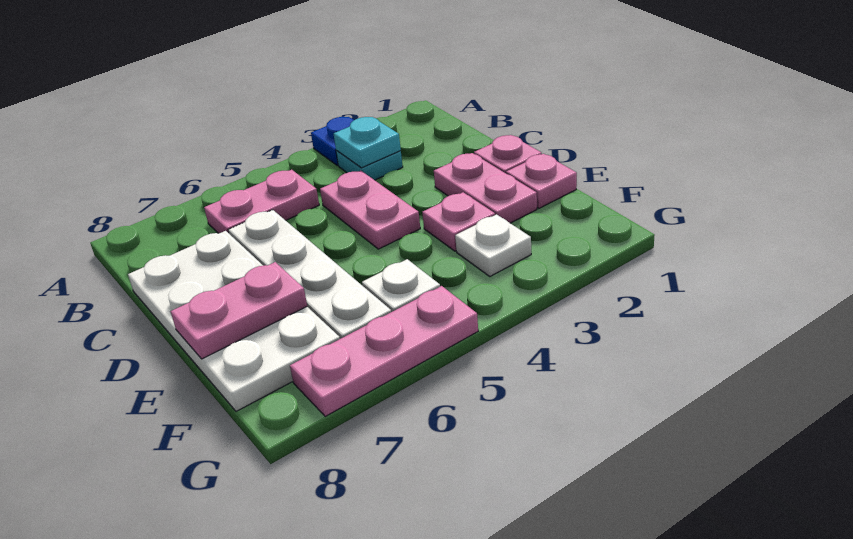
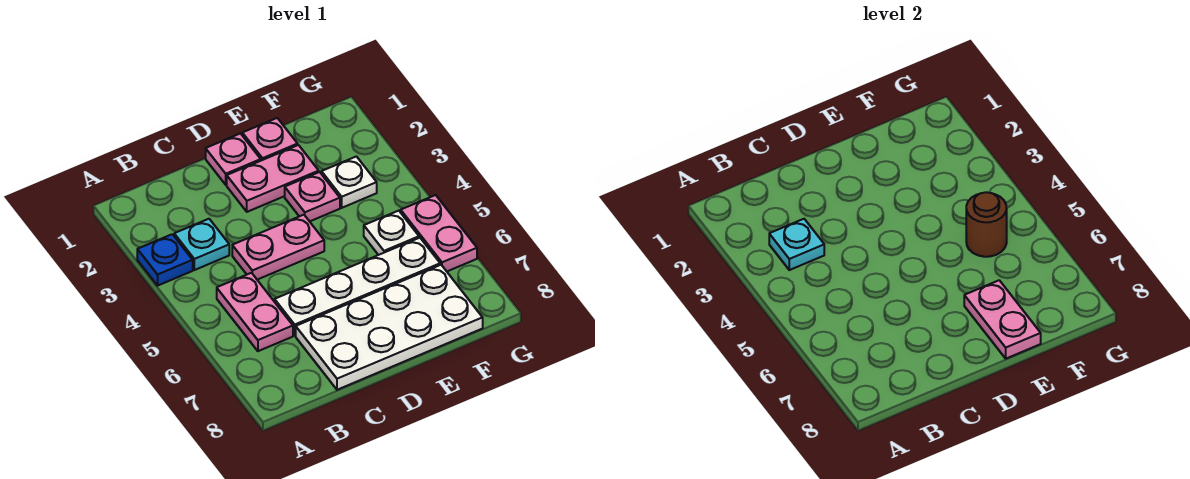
none -> brown 1x1 round brick [966,192,1007,257]
pink 1x3 plate [290,286,478,416] -> pink 1x2 plate [401,195,477,271]

